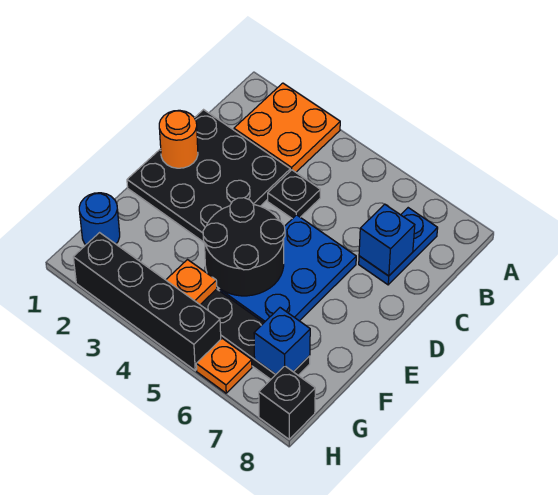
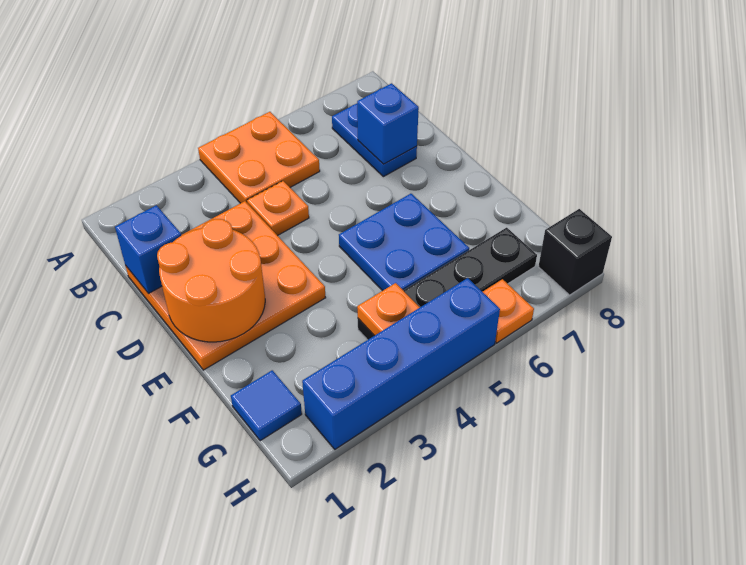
orange 2x2 plate [234,83,340,172] -> orange 2x2 plate moved to [198,112,320,203]
black 3x3 plate [127,110,290,242] -> orange 3x3 plate [125,201,326,370]
black 1x1 plate [268,170,320,219] -> orange 1x1 plate [247,181,309,236]
orange 1x1 round brick [159,110,198,168] -> orange 2x2 round brick [157,219,265,342]
blue 2x3 plate [220,215,356,322] -> blue 2x2 plate [339,194,469,291]
black 2x2 round brick [203,198,285,296] -> none
blue 1x1 round brick [79,193,120,245] -> blue 1x1 tile [231,370,302,441]
blue 1x1 brick [254,308,310,375] -> blue 1x1 brick moved to [115,205,182,294]
black 1x4 brick [73,233,221,370] -> blue 1x4 brick [302,278,500,449]

